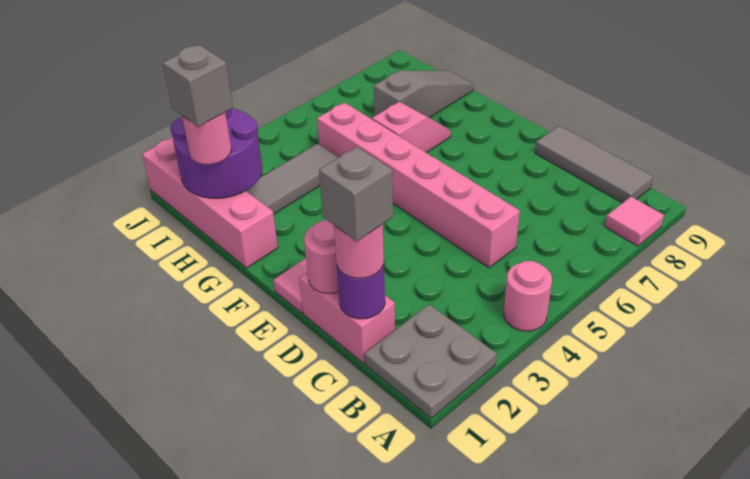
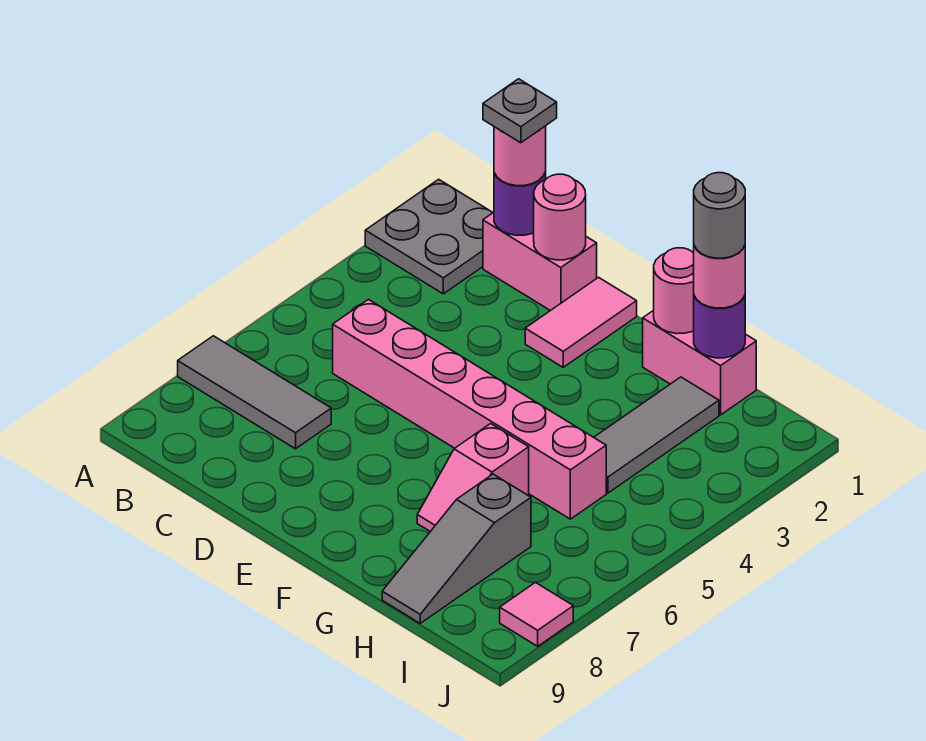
pink 1x1 round brick [504,261,552,331] -> pink 1x1 round brick moved to [654,248,694,334]
pink 1x1 tile [605,197,664,246] -> pink 1x1 tile moved to [500,583,573,646]
grey 1x3 tile [535,126,653,203] -> grey 1x3 tile moved to [178,336,331,449]
grey 1x1 brick [319,147,393,241] -> grey 1x1 plate [483,79,557,143]
pink 1x4 brick [142,137,278,268] -> pink 1x2 brick [643,310,756,415]
purple 2x2 round brick [170,108,262,198] -> purple 1x1 round brick [694,296,745,358]
grey 1x1 brick [163,45,233,127] -> grey 1x1 round brick [694,173,745,258]

